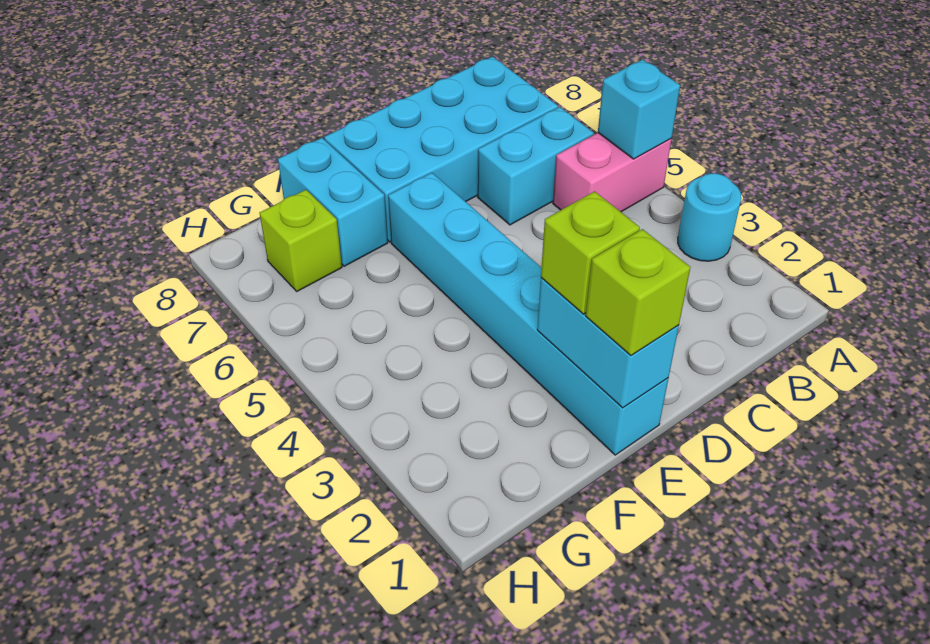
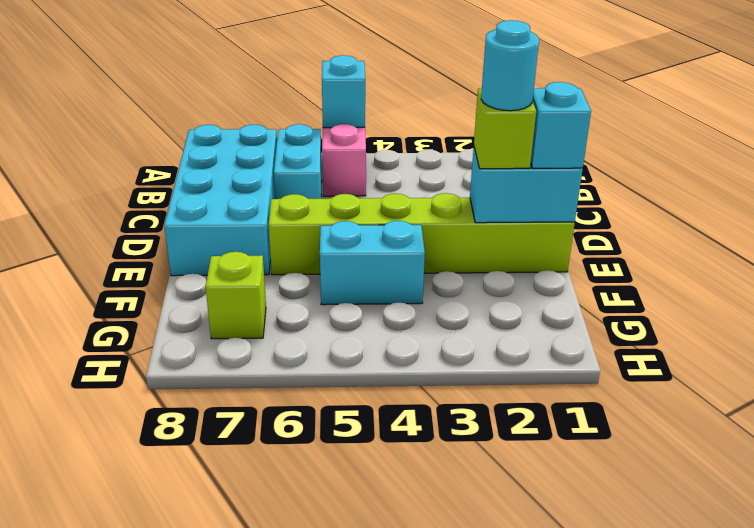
cyan 1x1 round brick [678,173,741,261] -> cyan 1x1 round brick moved to [481,20,539,111]
cyan 1x6 brick [388,173,669,455] -> lime 1x6 brick [269,193,575,275]
lime 1x1 brick [586,229,690,356] -> cyan 1x1 brick [531,82,591,168]
cyan 1x2 brick [278,138,388,266] -> cyan 1x2 brick moved to [320,221,425,305]

